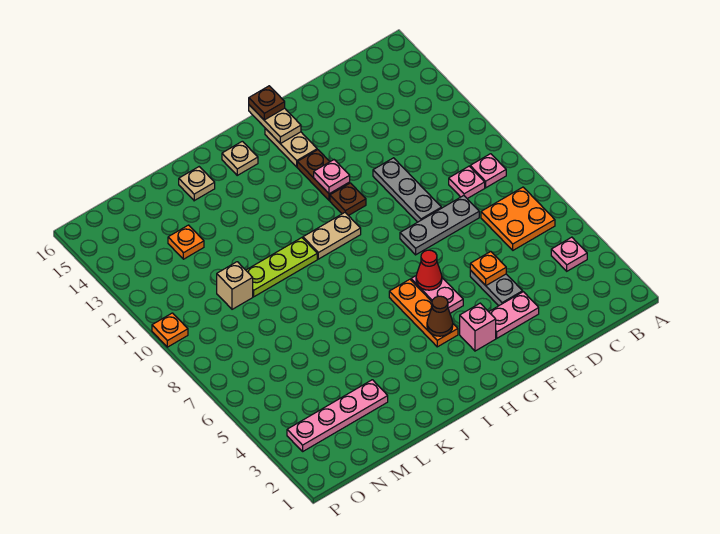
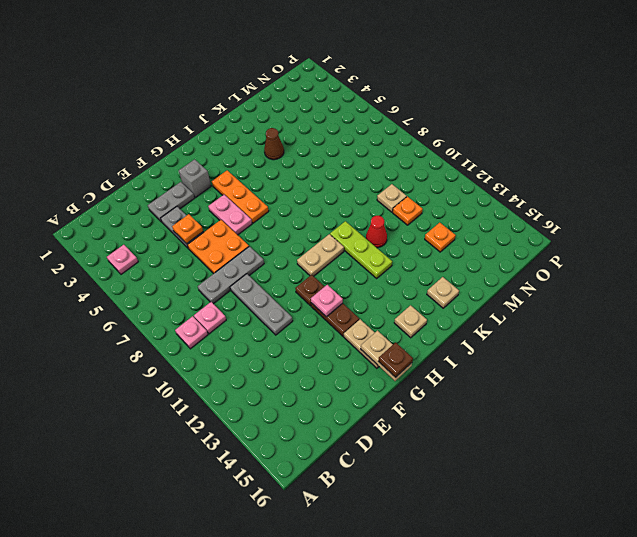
orange 2x2 plate [481,187,555,250] -> orange 2x2 plate moved to [188,220,249,274]
pink 1x2 plate [489,292,539,338] -> grey 1x2 plate [148,182,195,222]
pink 1x1 brick [460,303,496,351] -> grey 1x1 brick [179,159,211,198]
red 1x1 cone [416,250,442,290] -> red 1x1 cone moved to [366,216,387,248]
brown 1x1 cone [427,296,453,336] -> brown 1x1 cone moved to [264,128,284,160]
lime 1x3 plate [246,238,317,297] -> lime 1x3 plate turned to [330,221,392,278]
pink 1x4 plate [287,380,388,451] -> none
tan 1x1 brick [217,262,253,309] -> tan 1x1 plate [377,184,407,212]
orange 1x1 plate [152,313,188,347] -> orange 1x1 plate moved to [393,197,423,225]

